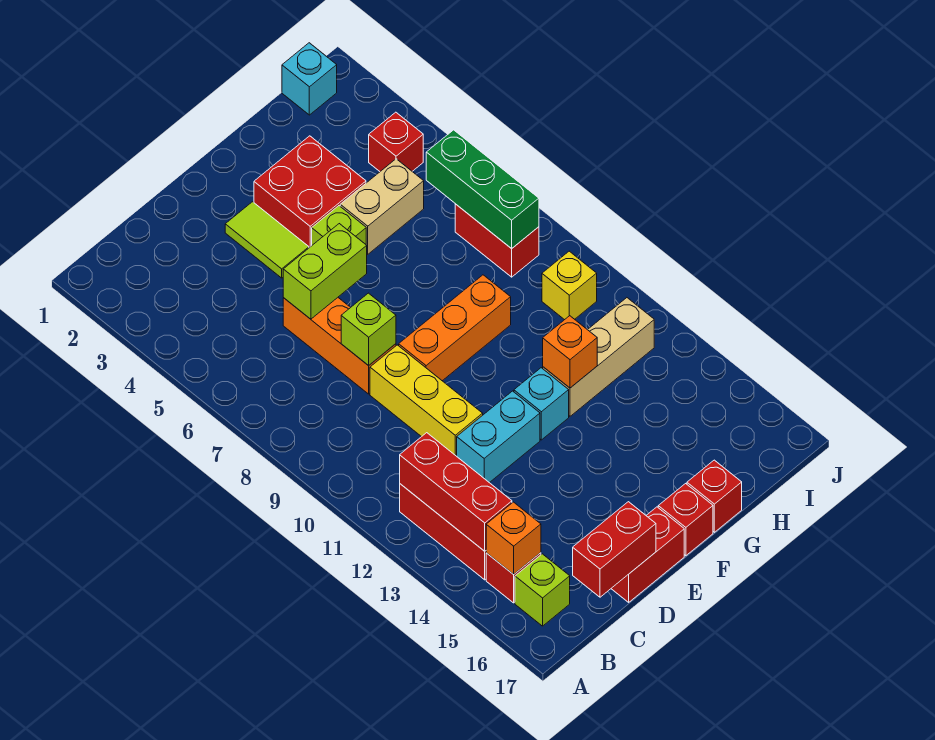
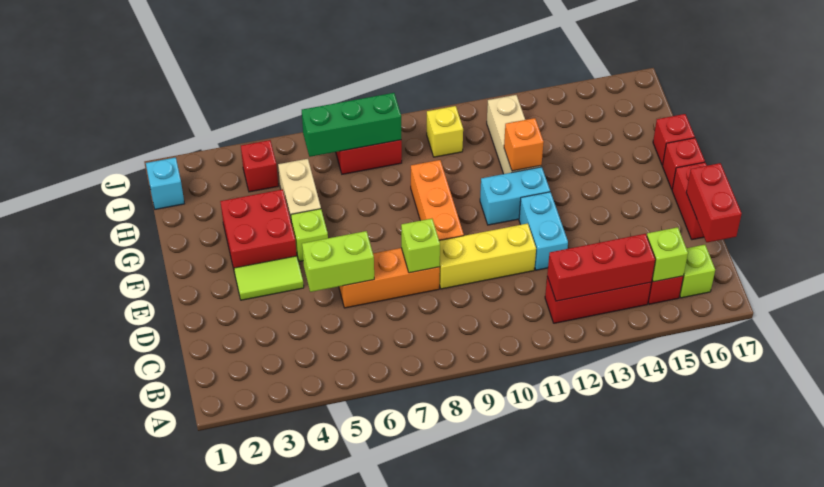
orange 1x1 brick [486,502,541,574] -> lime 1x1 brick [647,227,688,282]
lime 1x2 brick [283,224,367,319] -> lime 1x2 brick turned to [302,231,374,292]
cyan 1x1 brick [514,368,569,440] -> cyan 1x2 brick [480,167,550,225]

